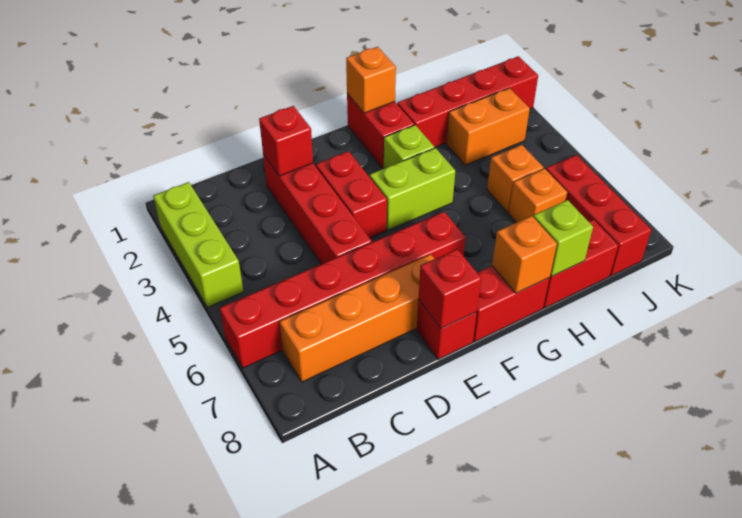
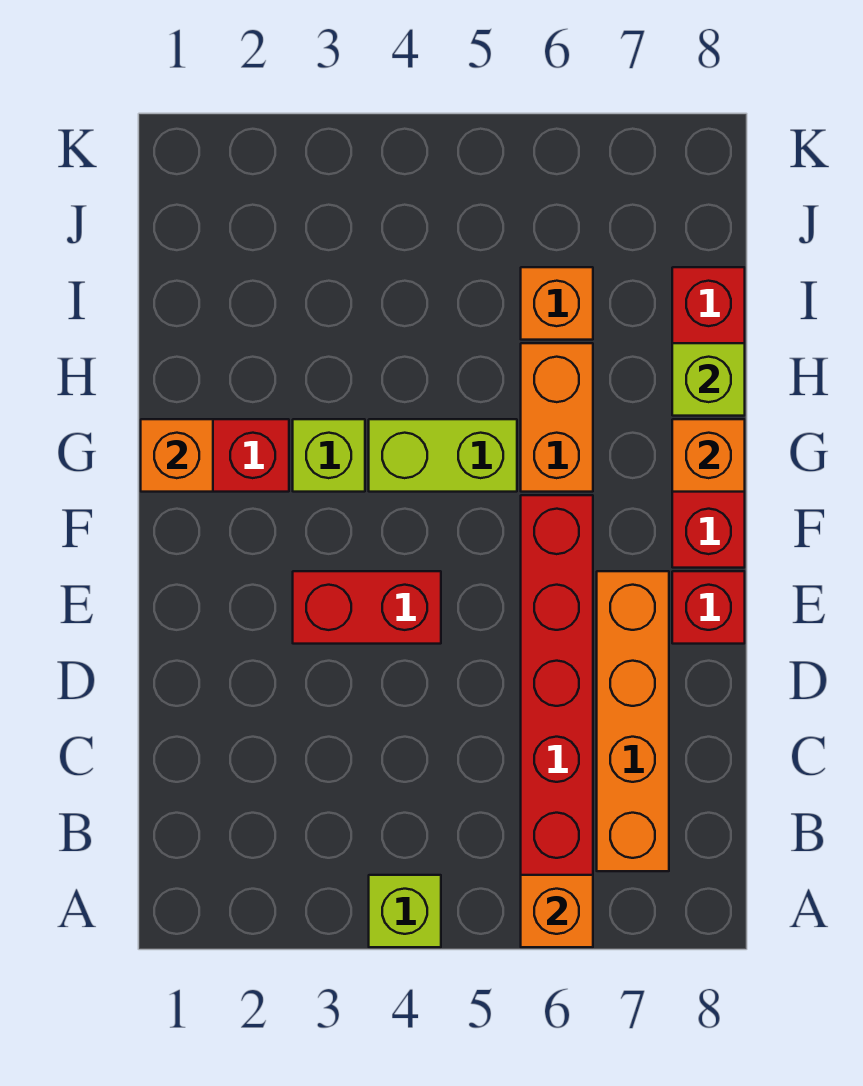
lime 1x3 brick [153,182,243,307] -> lime 1x1 brick [369,875,441,947]
red 1x4 brick [263,154,372,264] -> none
red 1x1 brick [259,106,313,176] -> none
red 1x1 brick [418,249,481,329] -> none
lime 1x2 brick [370,148,455,230] -> lime 1x2 brick turned to [369,419,517,492]
red 1x4 brick [397,56,538,148] -> none
orange 1x2 brick [446,88,530,165] -> orange 1x2 brick moved to [521,343,593,492]
orange 1x1 brick [487,145,543,212] -> orange 1x1 brick moved to [521,875,593,947]
red 1x3 brick [546,155,651,276] -> none

